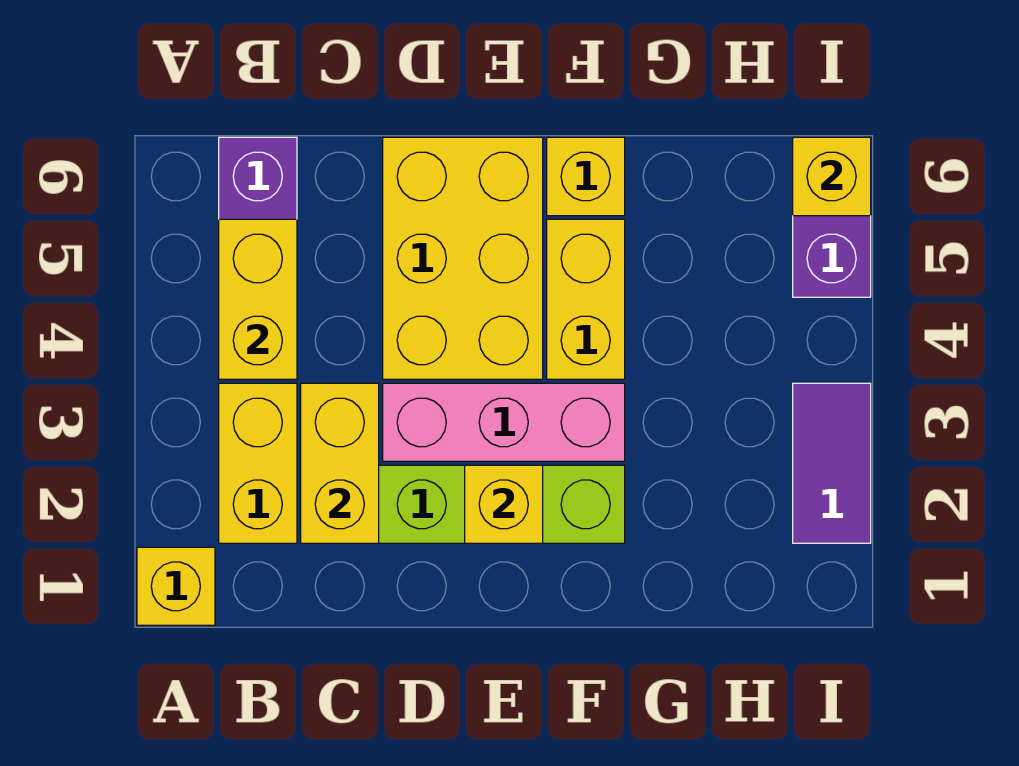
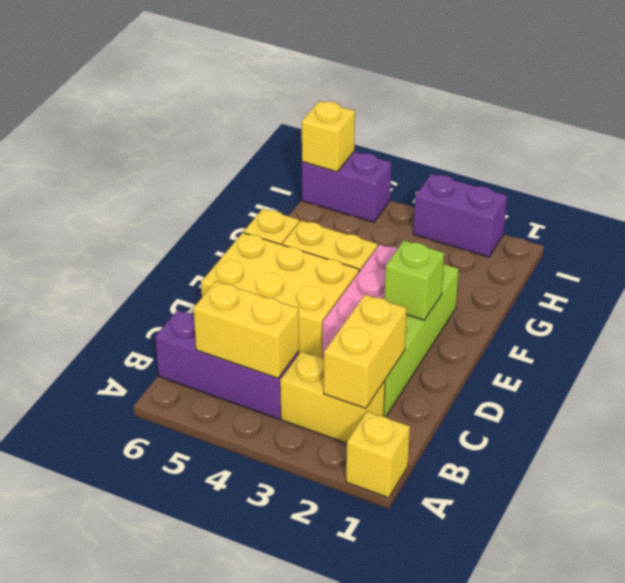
yellow 1x2 brick [301,383,379,543] -> yellow 1x2 brick turned to [324,295,407,409]
yellow 1x1 brick [465,465,543,543] -> lime 1x1 brick [384,241,444,320]
purple 1x2 tile [793,383,871,543] -> purple 1x2 brick [413,174,507,257]

